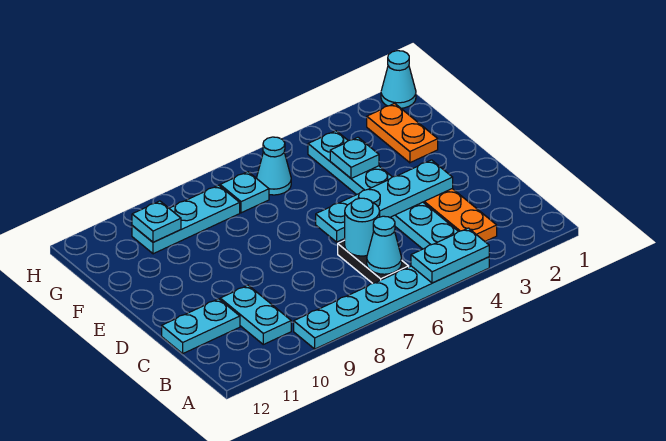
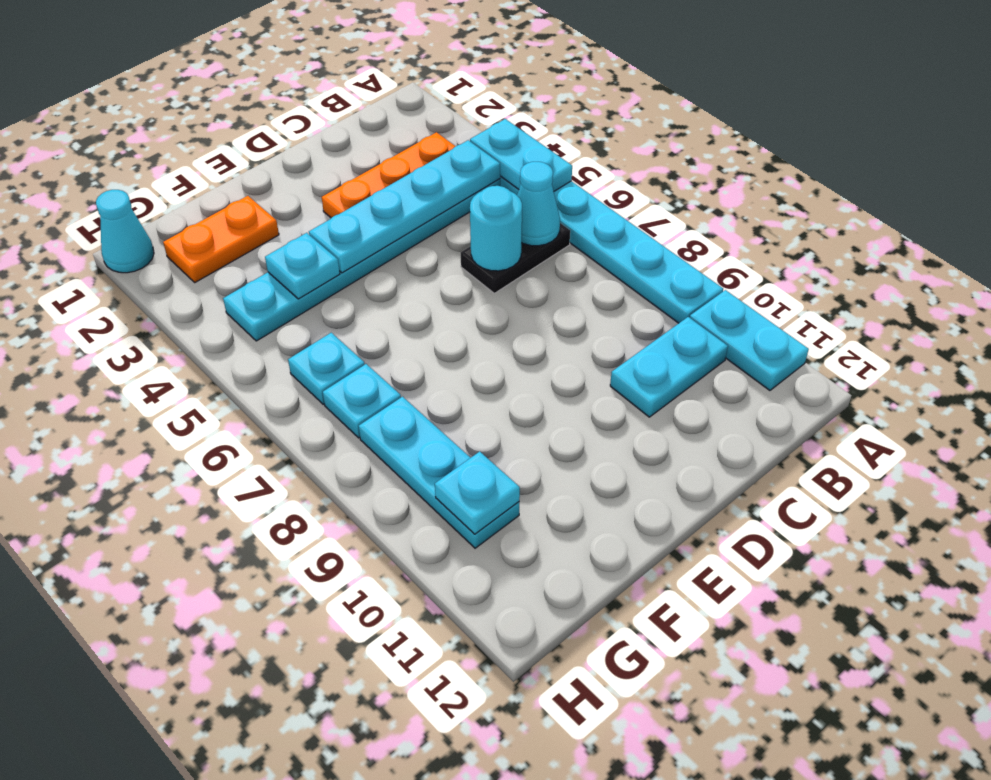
cyan 1x2 plate [162,299,240,354] -> cyan 1x2 plate moved to [690,290,809,390]
cyan 1x4 plate [316,160,453,242] -> cyan 1x4 plate turned to [309,140,500,273]
cyan 1x1 cone [257,137,291,195] -> cyan 1x1 plate [288,333,365,404]

